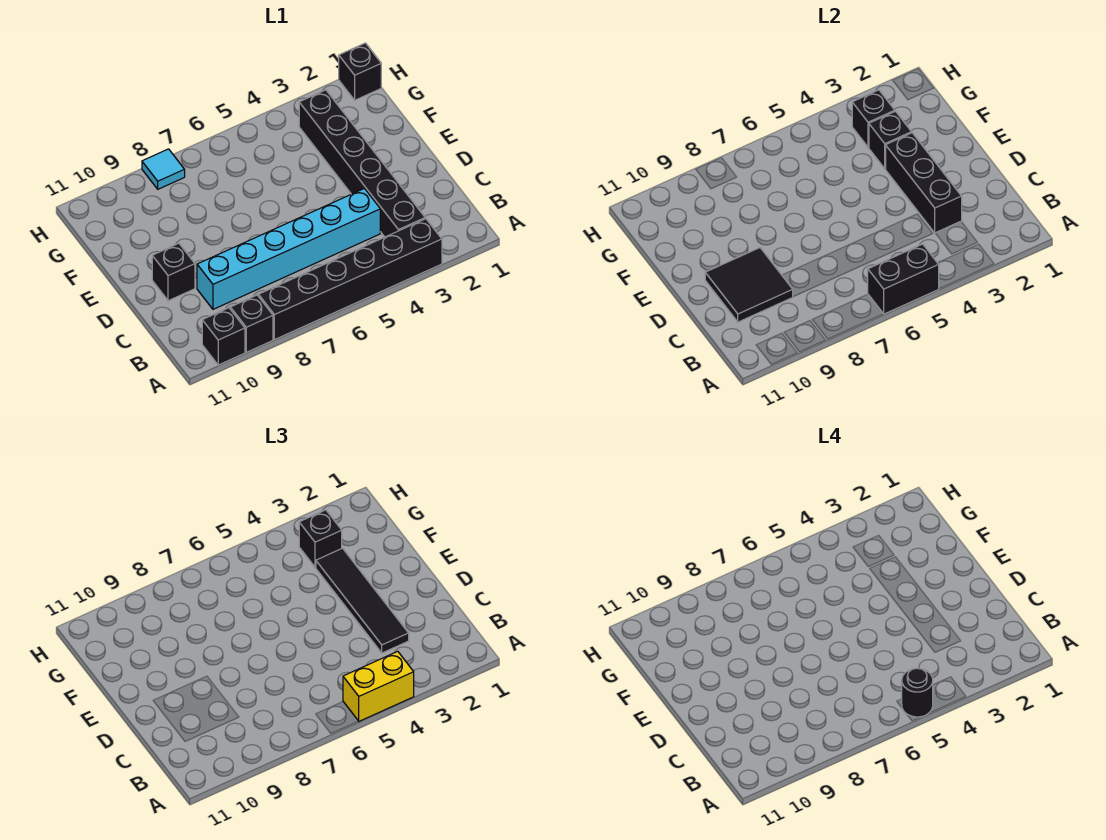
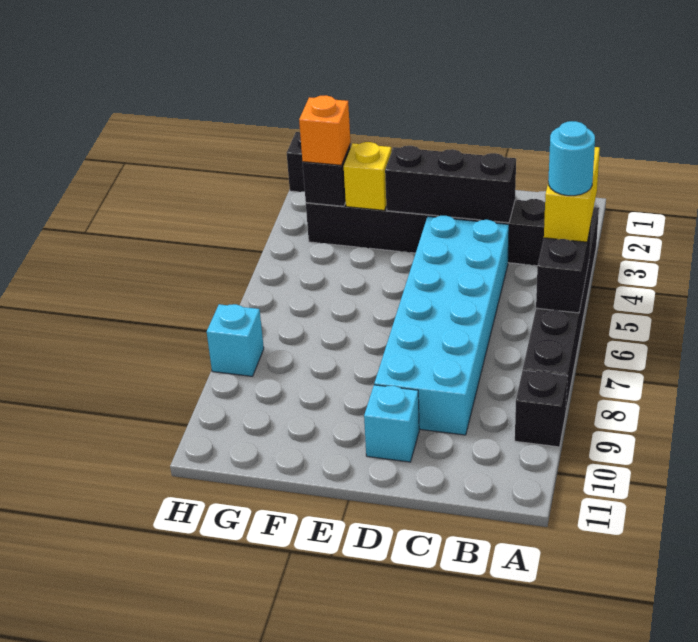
black 1x1 round brick [902,668,933,717] -> cyan 1x1 round brick [548,121,595,196]
black 1x1 brick [202,308,245,365] -> none
black 1x4 tile [316,548,409,653] -> none
cyan 1x6 brick [197,189,380,309] -> cyan 2x6 brick [374,216,509,435]
black 2x2 tile [705,248,793,322] -> none
black 1x1 brick [152,243,195,301] -> cyan 1x1 brick [364,385,419,462]
black 1x1 brick [869,111,912,169] -> yellow 1x1 brick [344,142,392,210]
black 1x1 brick [299,510,342,567] -> orange 1x1 brick [299,95,351,165]
cyan 1x1 tile [142,149,185,189] -> cyan 1x1 brick [207,304,264,376]

